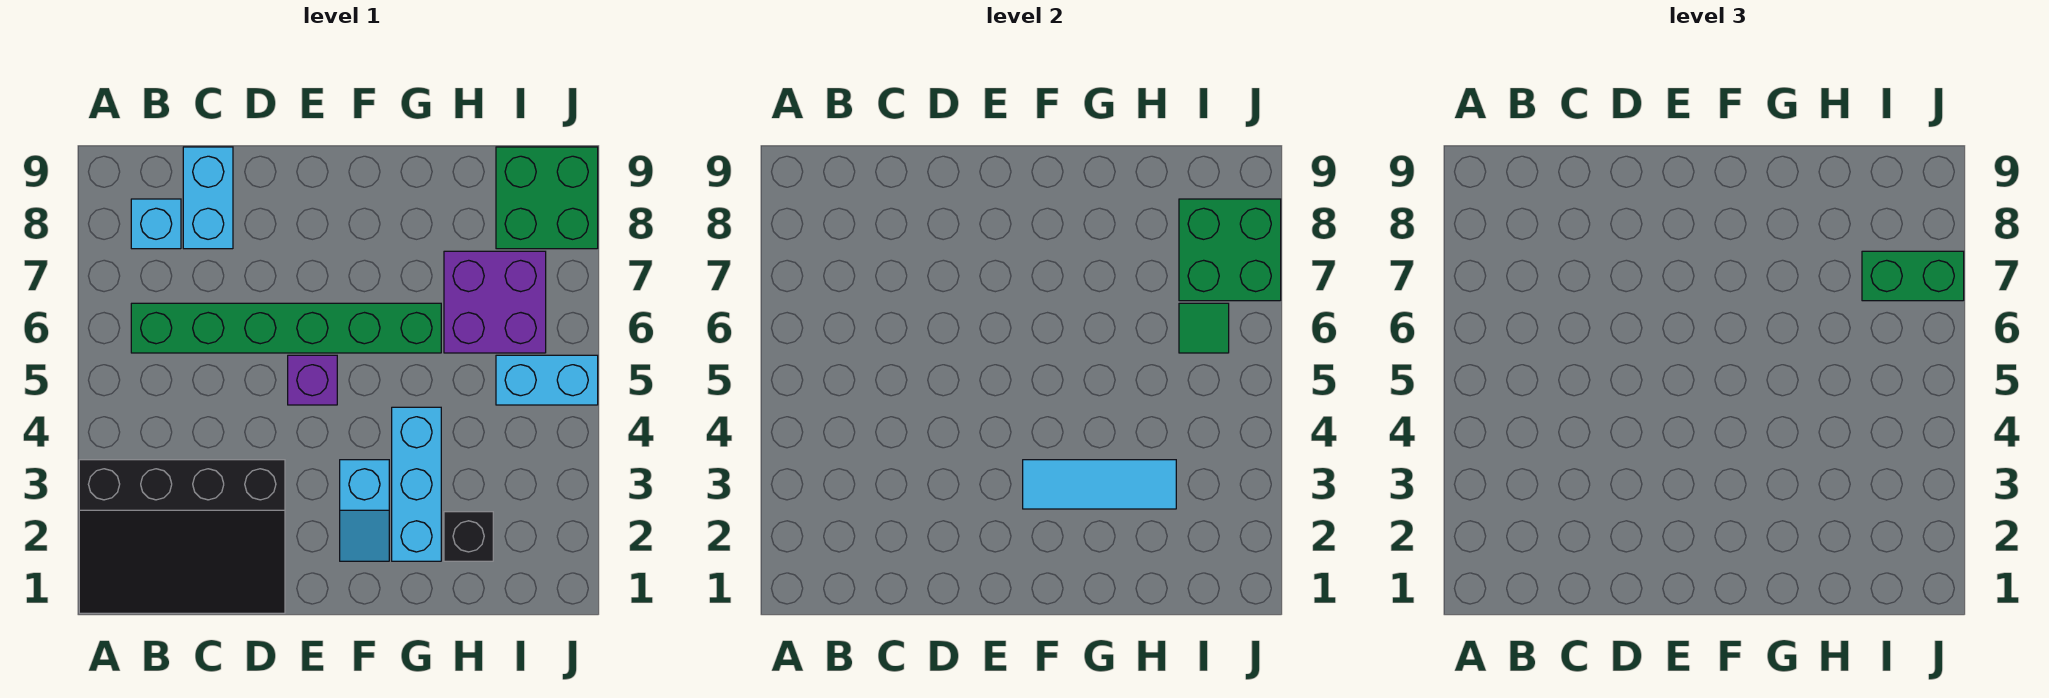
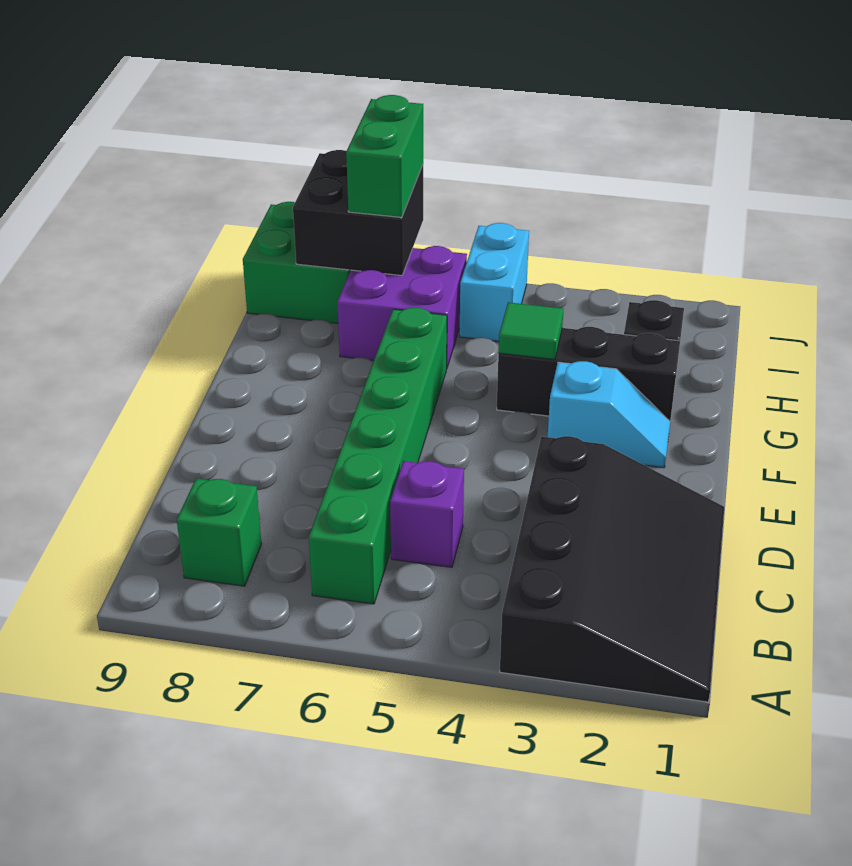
cyan 1x1 brick [131,199,181,249] -> green 1x1 brick [177,478,262,586]
cyan 1x2 brick [183,147,233,249] -> none
purple 1x1 brick [288,355,337,405] -> purple 1x1 brick moved to [390,461,464,567]
cyan 1x3 tile [1023,460,1176,509] -> none
cyan 1x3 brick [392,407,441,561] -> black 1x3 brick [497,327,680,421]
green 1x1 tile [1179,303,1229,353] -> green 1x1 tile moved to [498,302,563,360]
green 2x2 brick [1179,199,1281,301] -> black 2x2 brick [293,150,423,276]

